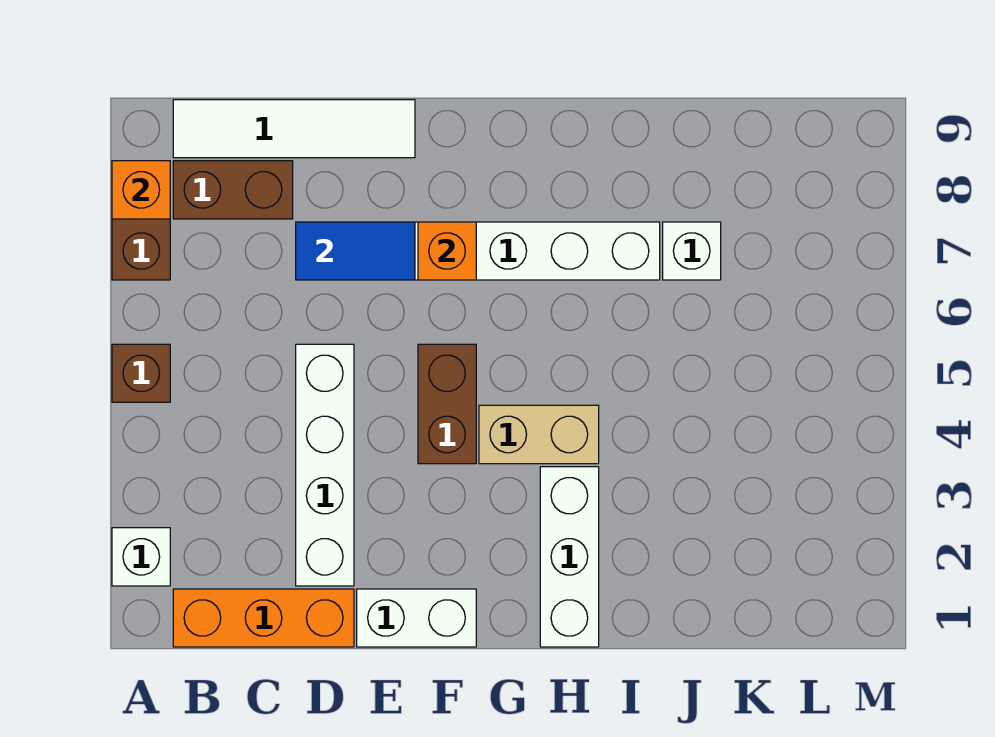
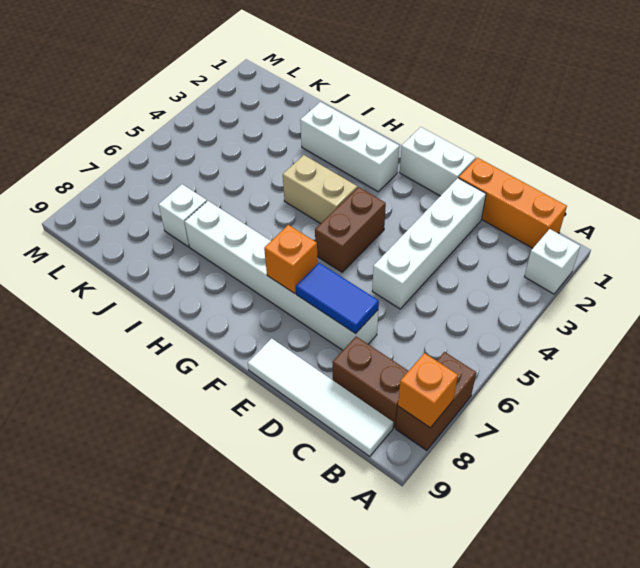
brown 1x1 brick [112,344,170,402] -> none
white 1x3 brick [540,467,599,647] -> white 1x3 brick turned to [300,102,399,192]

